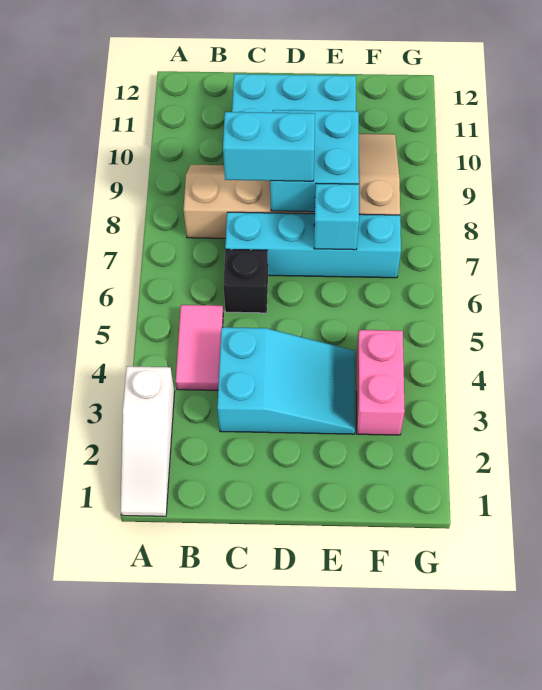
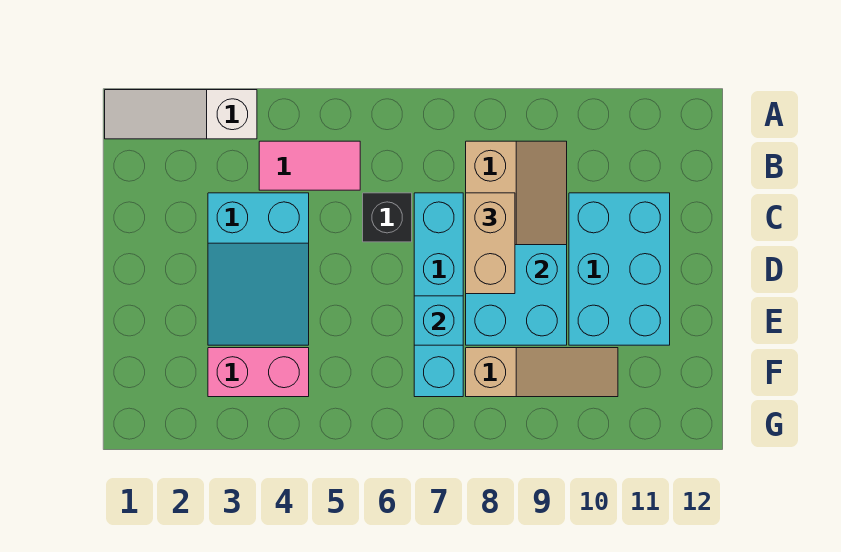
cyan 1x2 brick [223,112,315,181] -> tan 1x2 brick [466,193,515,294]

